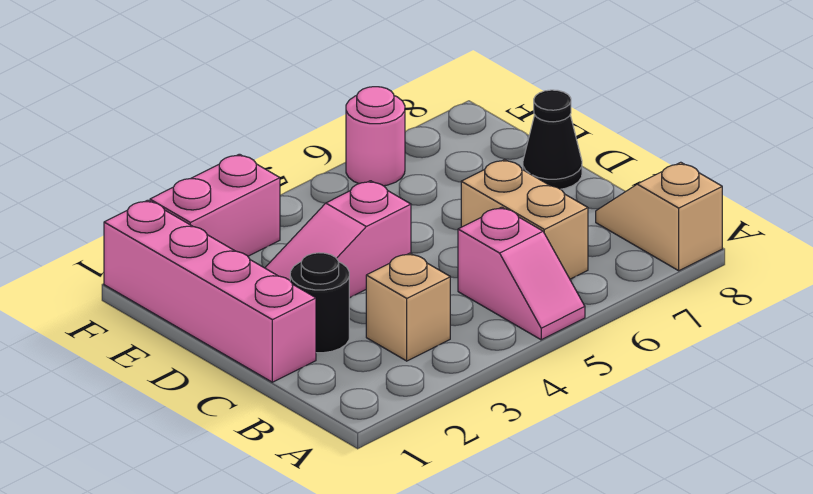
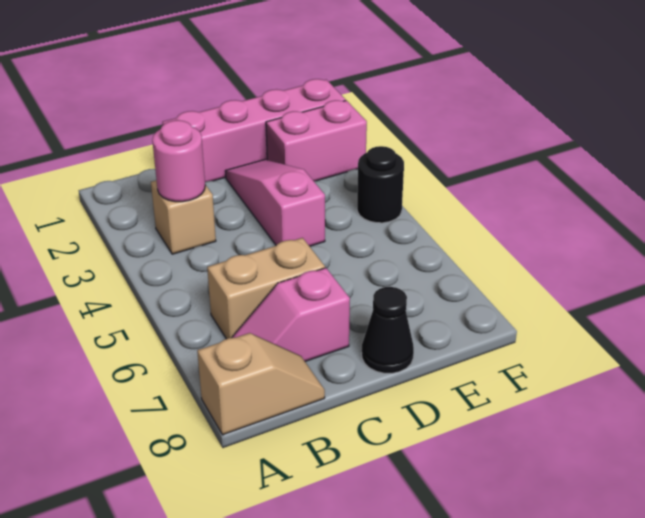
pink 1x2 slope [458,207,585,340] -> pink 1x2 slope moved to [232,268,350,361]
black 1x1 round brick [290,253,349,353] -> black 1x1 round brick moved to [357,146,404,223]
pink 1x2 brick [150,154,280,256] -> pink 1x2 brick turned to [266,100,367,181]
pink 1x1 round brick [346,87,405,186] -> pink 1x1 round brick moved to [152,120,205,202]

